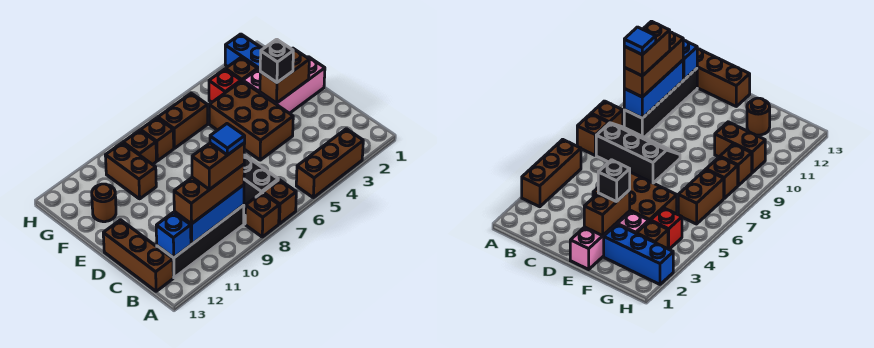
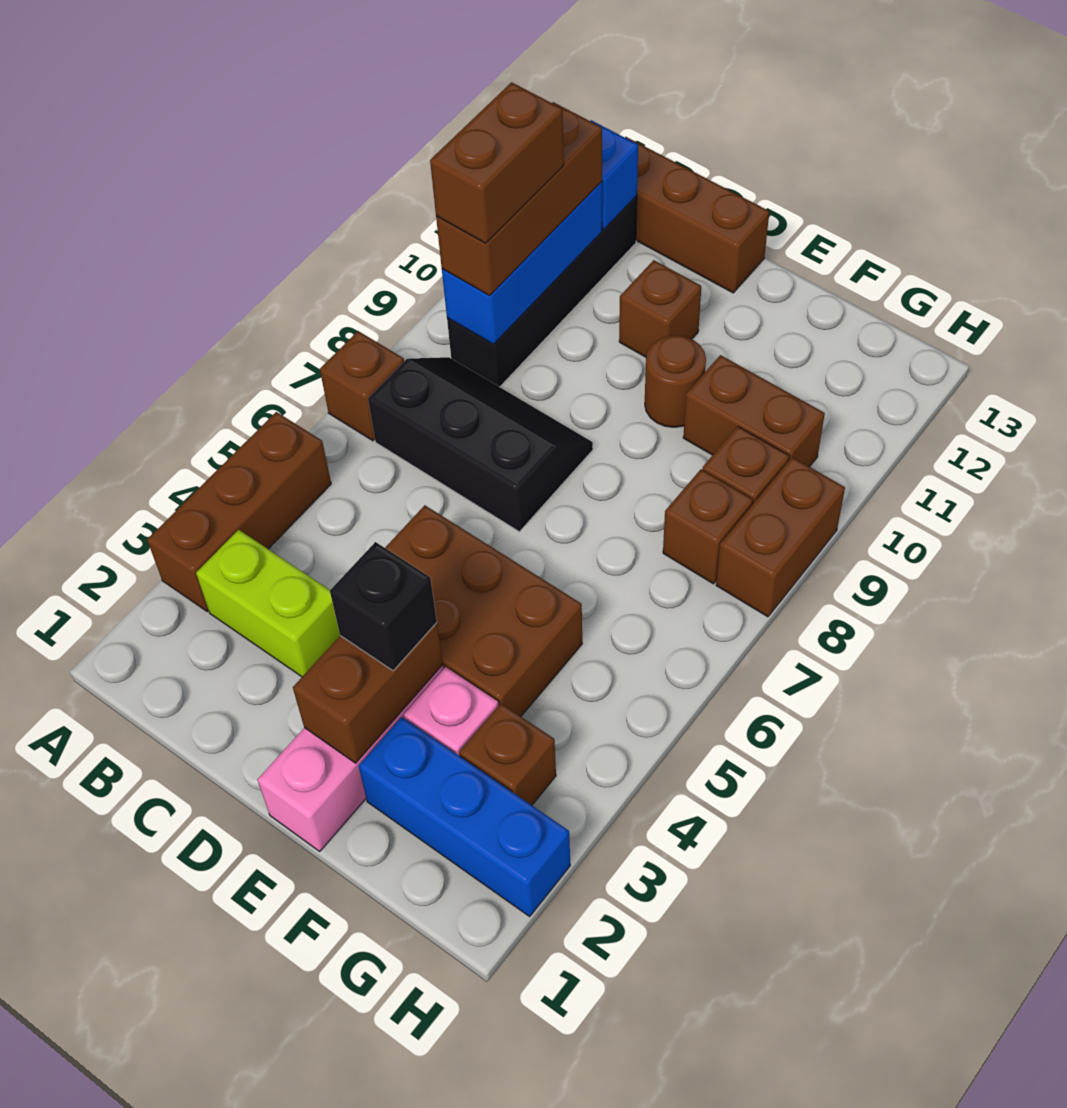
brown 1x1 brick [245,193,279,237] -> brown 1x1 brick moved to [619,260,701,357]
none -> lime 1x2 brick [196,530,340,677]
blue 1x1 tile [210,124,245,155] -> none
brown 1x1 round brick [92,184,116,222] -> brown 1x1 round brick moved to [645,335,706,427]
red 1x1 brick [209,69,241,102] -> none
brown 1x2 brick [158,93,208,148] -> brown 1x2 brick moved to [716,457,845,617]

